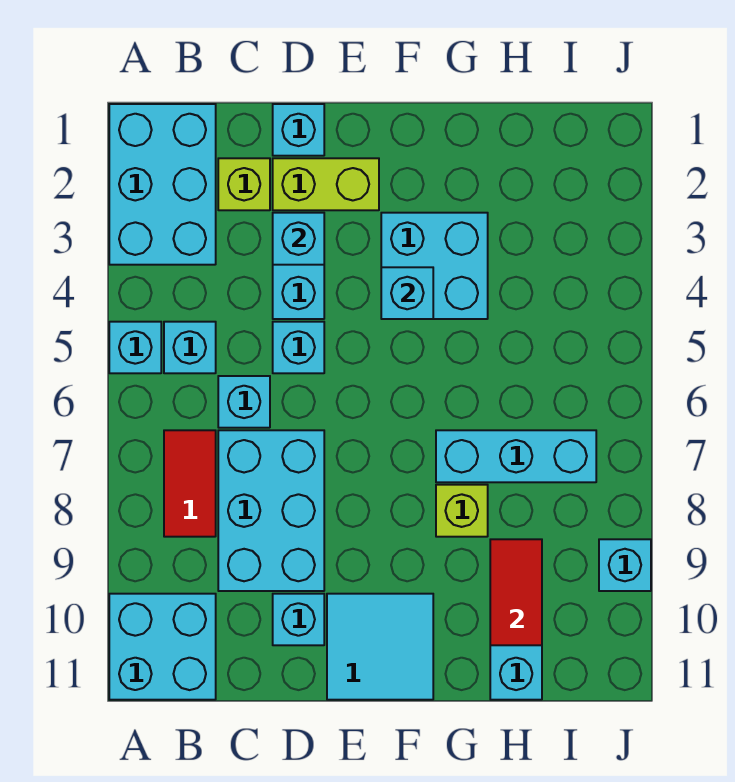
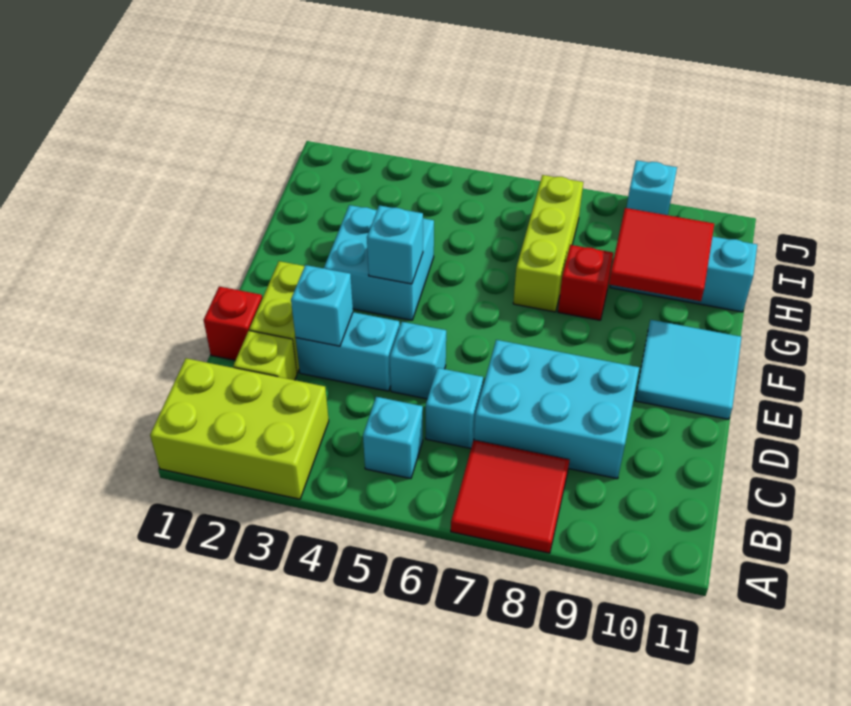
cyan 2x3 brick [109,104,216,265] -> lime 2x3 brick [150,358,329,499]
cyan 1x1 brick [109,322,161,373] -> none
cyan 2x2 brick [109,594,216,700] -> none
red 1x2 tile [164,430,216,537] -> red 2x2 tile [451,440,569,553]
cyan 1x1 brick [273,104,324,156] -> red 1x1 brick [204,287,262,360]
cyan 1x1 brick [273,594,324,645] -> none
cyan 1x3 brick [436,430,596,482] -> lime 1x3 brick [513,175,583,312]
lime 1x1 brick [436,485,488,537] -> red 1x1 brick [558,245,613,320]
red 1x2 tile [490,539,542,645] -> red 2x2 tile [609,208,714,301]

